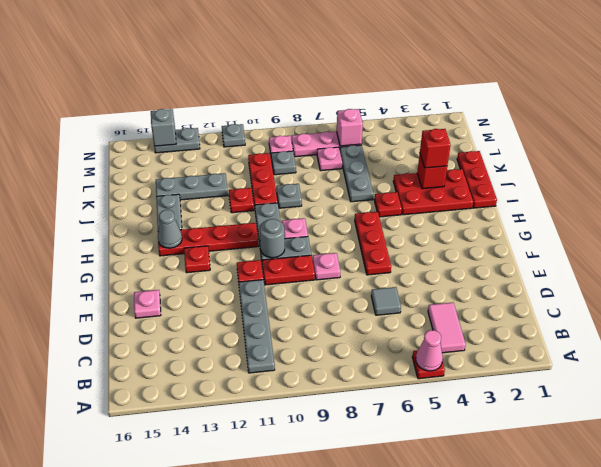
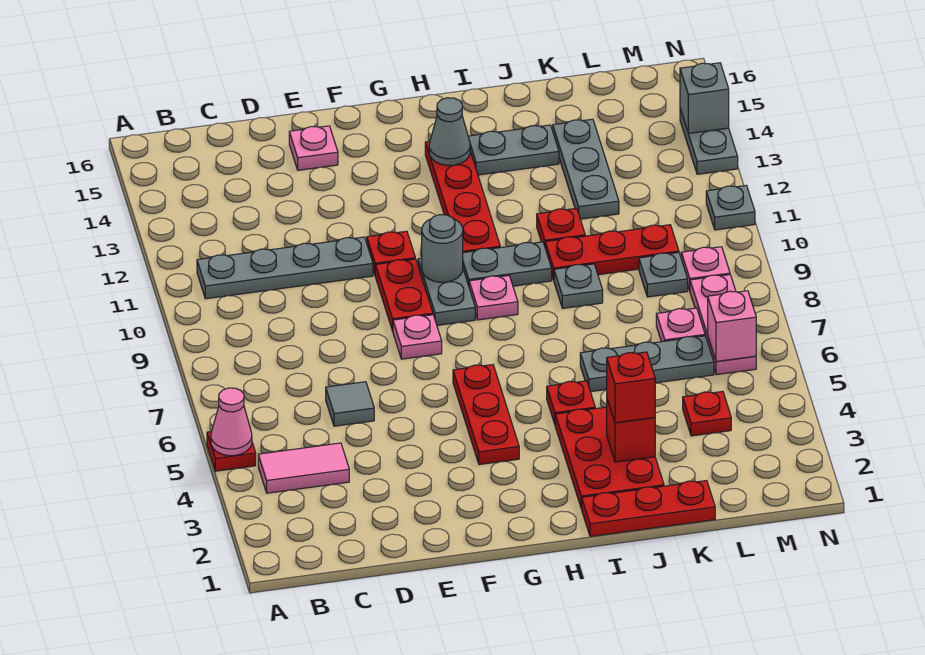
red 1x3 plate [355,212,391,275] -> red 1x3 plate turned to [453,365,519,465]
red 1x1 plate [184,246,210,273] -> red 1x1 plate moved to [683,391,731,436]

